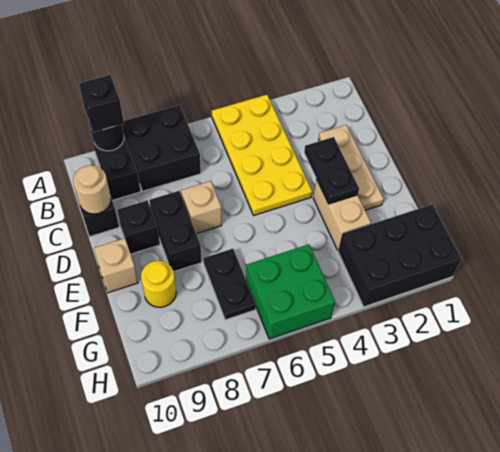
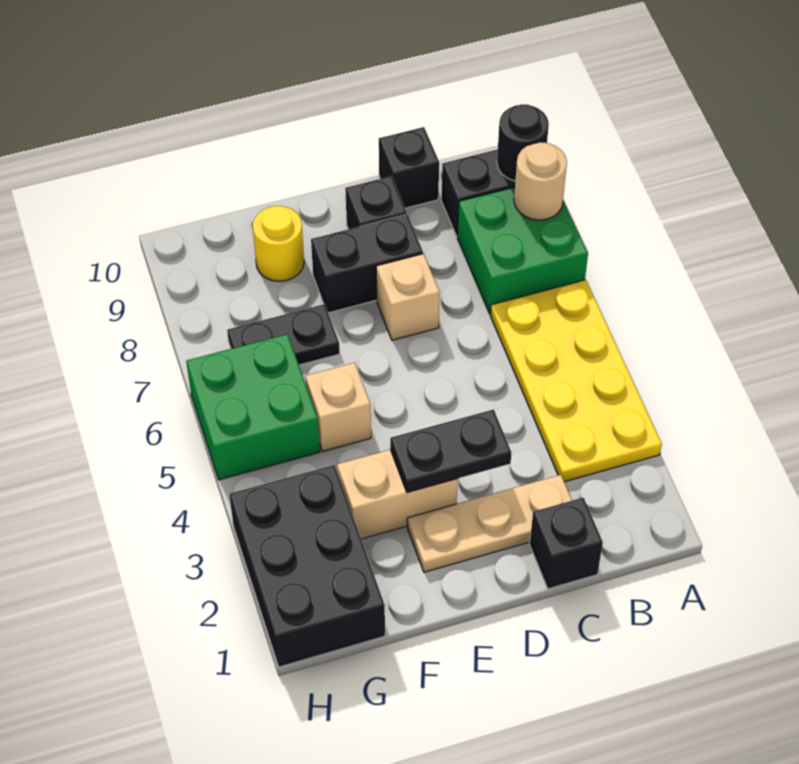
yellow 2x4 plate [212,95,312,215] -> yellow 2x4 plate turned to [491,280,662,482]
black 2x2 brick [122,105,201,191] -> green 2x2 brick [457,187,588,314]
black 1x1 brick [79,75,124,132] -> black 1x1 brick moved to [530,498,603,589]
tan 1x1 round brick [73,165,111,214] -> tan 1x1 round brick moved to [514,142,567,220]
tan 1x1 brick [94,238,138,293] -> tan 1x1 brick moved to [305,363,371,452]

